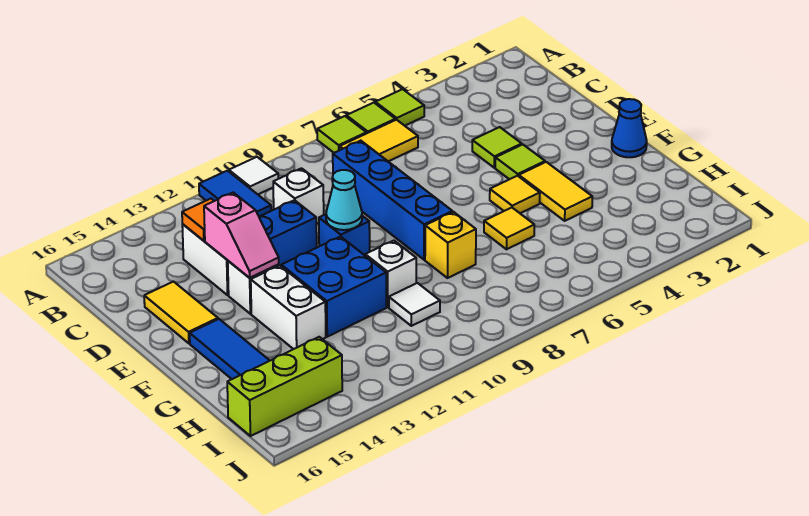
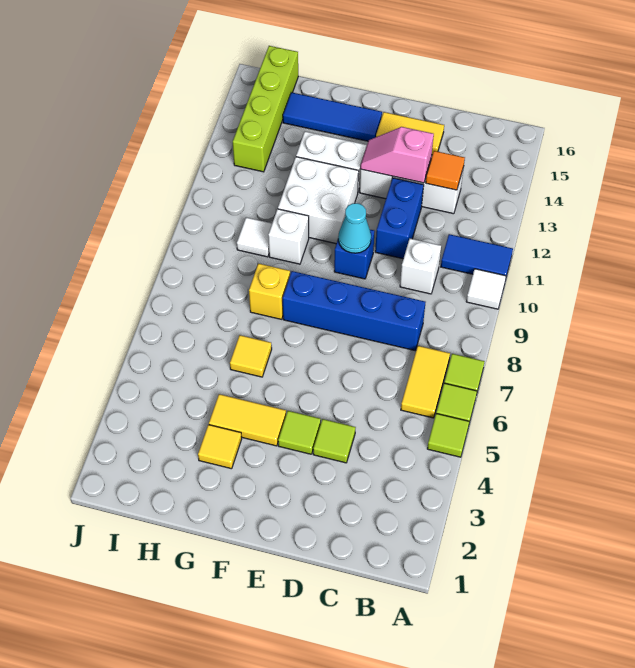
blue 1x1 cone [612,99,647,157] -> none
yellow 1x1 tile [490,176,540,213] -> yellow 1x1 tile moved to [198,425,242,469]
blue 2x2 brick [281,237,386,337] -> white 2x2 brick [278,157,359,244]
lime 1x3 brick [227,337,342,436] -> lime 1x4 brick [233,46,298,172]

